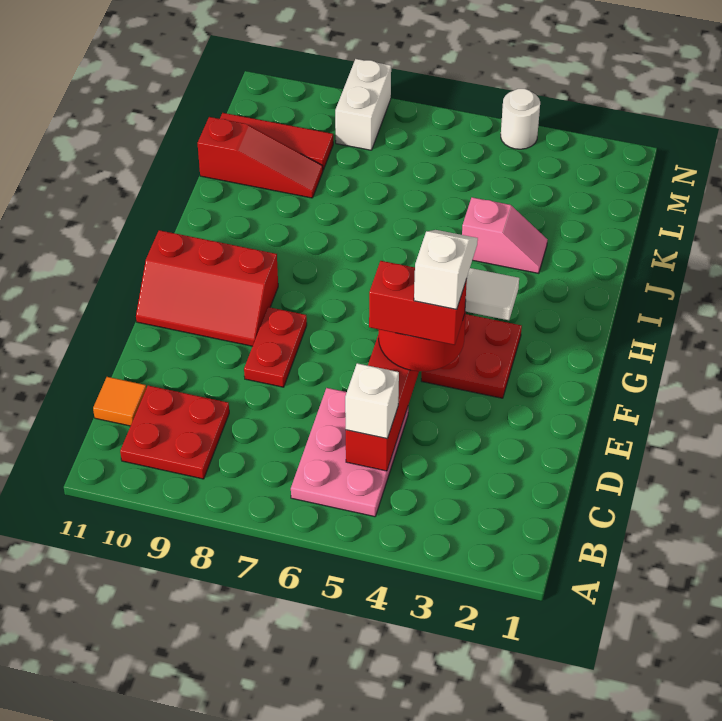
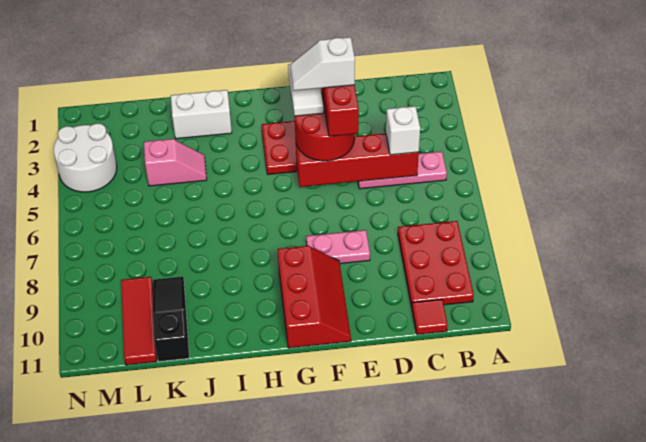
pink 2x3 plate [291,388,408,517] -> pink 1x3 plate [358,151,447,189]
red 2x2 plate [120,386,229,479] -> red 2x3 plate [398,221,474,307]
orange 1x1 tile [93,377,146,426] -> red 1x1 tile [412,299,448,335]
red 1x2 plate [244,307,307,387] -> pink 1x2 plate [306,230,370,264]
pink 1x2 slope [462,197,548,273] -> pink 1x2 slope turned to [144,139,207,186]
red 1x3 slope [198,117,323,198] -> black 1x3 slope [153,277,189,362]
white 1x2 brick [335,59,391,150] -> white 1x2 brick moved to [171,90,232,139]
white 1x1 round brick [501,89,540,149] -> white 2x2 round brick [54,123,117,192]

